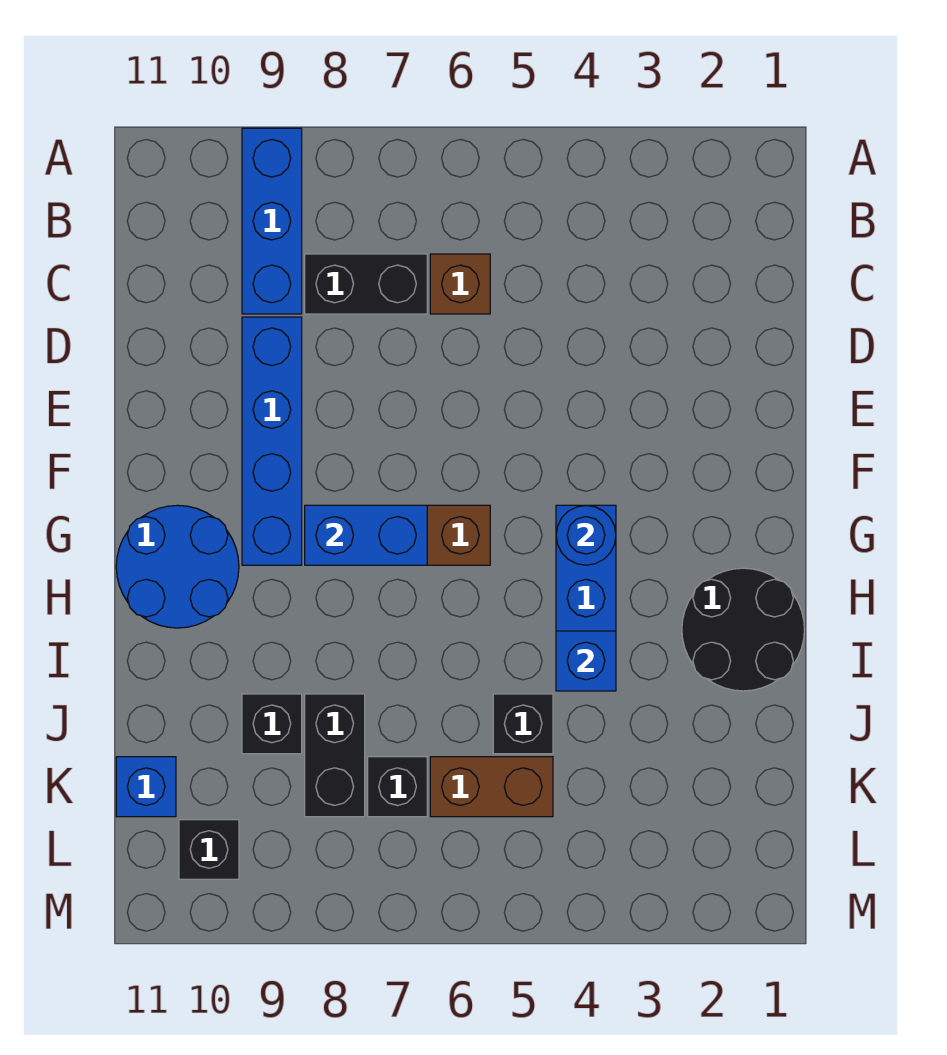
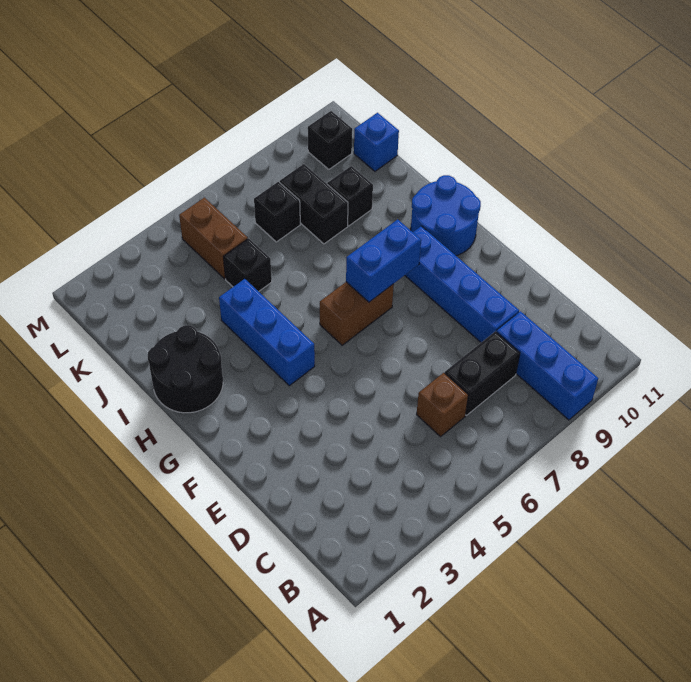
blue 1x1 round brick [556,505,616,565] -> none
blue 1x1 brick [556,631,616,691] -> none
brown 1x2 brick [430,757,553,817] -> brown 1x2 brick turned to [179,198,248,279]

